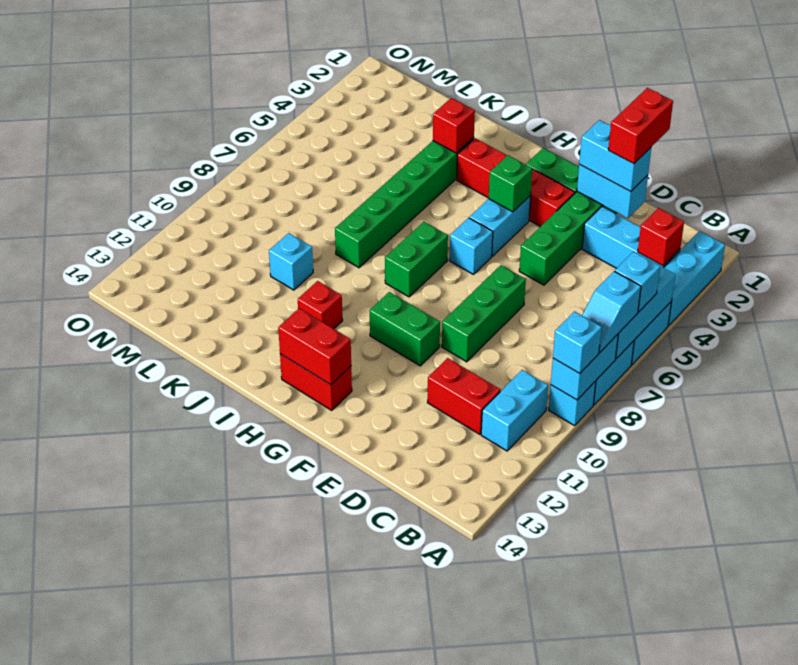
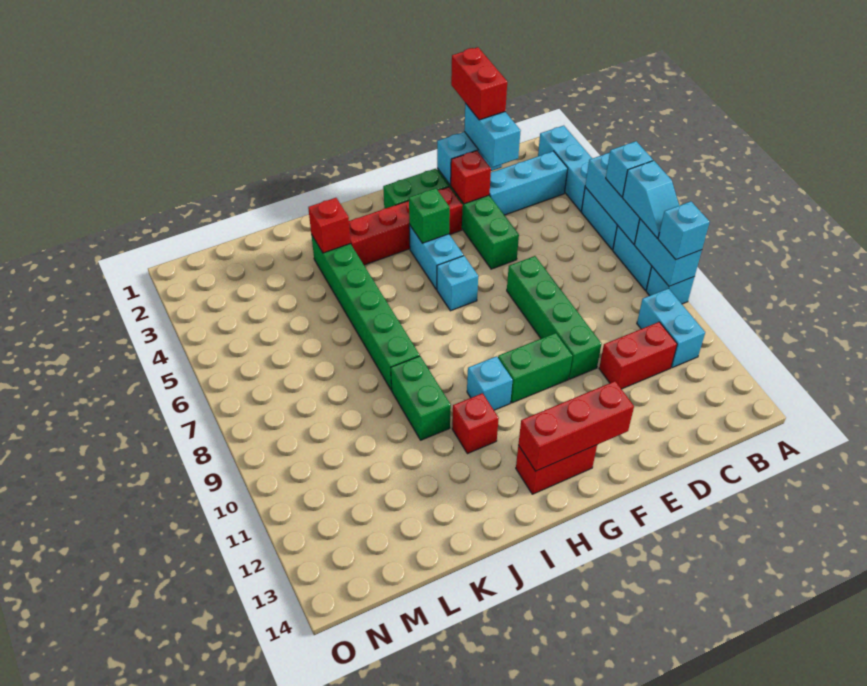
red 1x1 brick [638,208,684,266] -> red 1x1 brick moved to [451,151,491,204]
cyan 1x2 brick [579,120,651,192] -> cyan 1x2 brick turned to [464,103,521,167]
green 1x3 brick [442,265,526,362] -> green 1x4 brick [507,256,601,379]
red 1x2 brick [278,308,351,385] -> red 1x3 brick [518,381,634,471]
green 1x2 brick [385,222,448,297] -> green 1x2 brick moved to [391,356,451,440]
cyan 1x1 brick [269,233,313,290] -> cyan 1x1 brick moved to [467,356,513,410]

